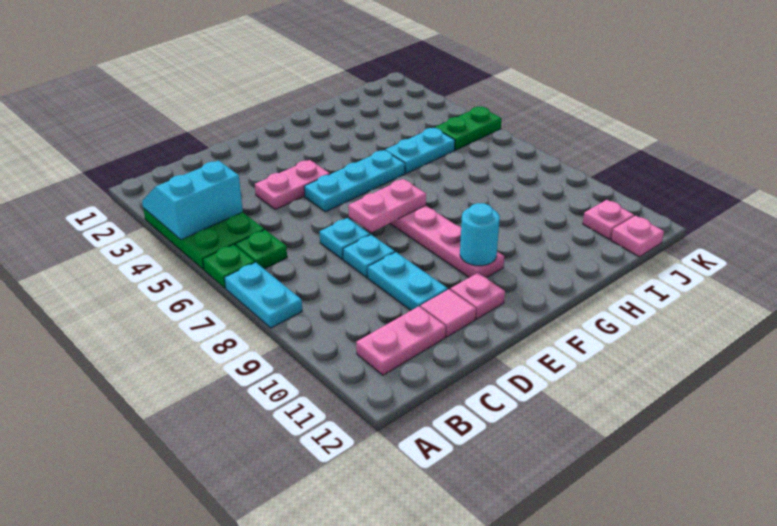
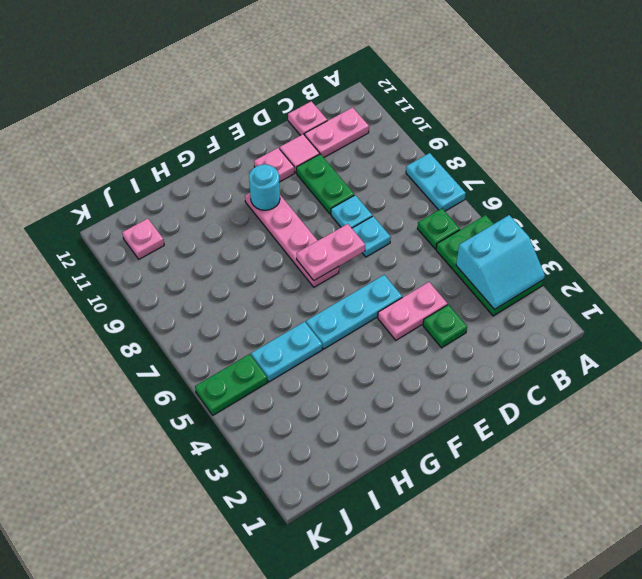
green 1x1 plate [203,244,255,288] -> green 1x1 plate moved to [423,305,467,348]
cyan 1x2 plate [368,252,448,310] -> green 1x2 plate [296,154,354,214]
pink 1x1 plate [611,216,664,257] -> pink 1x1 plate moved to [288,101,327,135]

